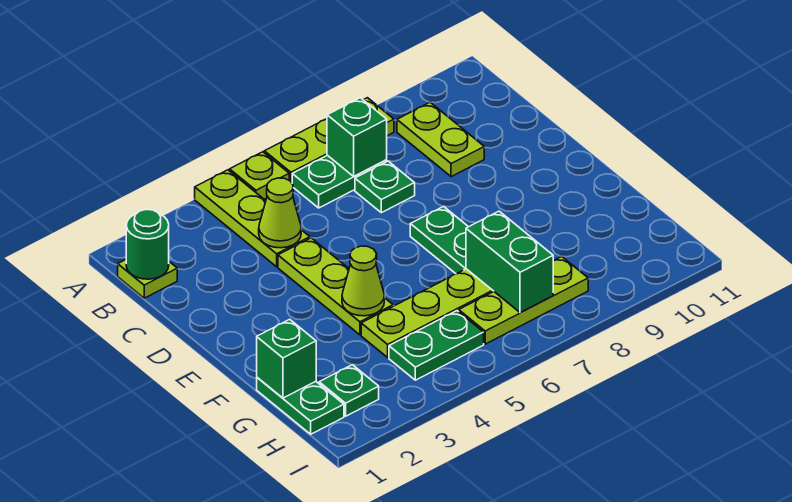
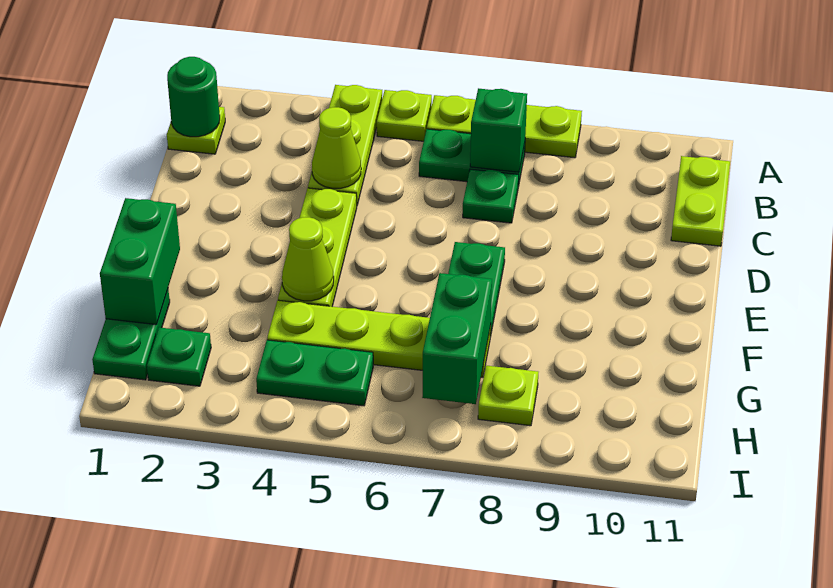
lime 1x2 plate [397,102,484,177] -> lime 1x2 plate moved to [671,156,730,246]
green 1x1 brick [257,319,316,398] -> green 1x2 brick [100,198,180,325]
lime 1x3 plate [459,256,588,344] -> lime 1x1 plate [478,366,538,426]

